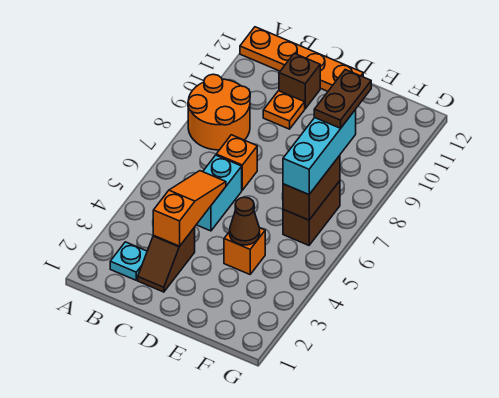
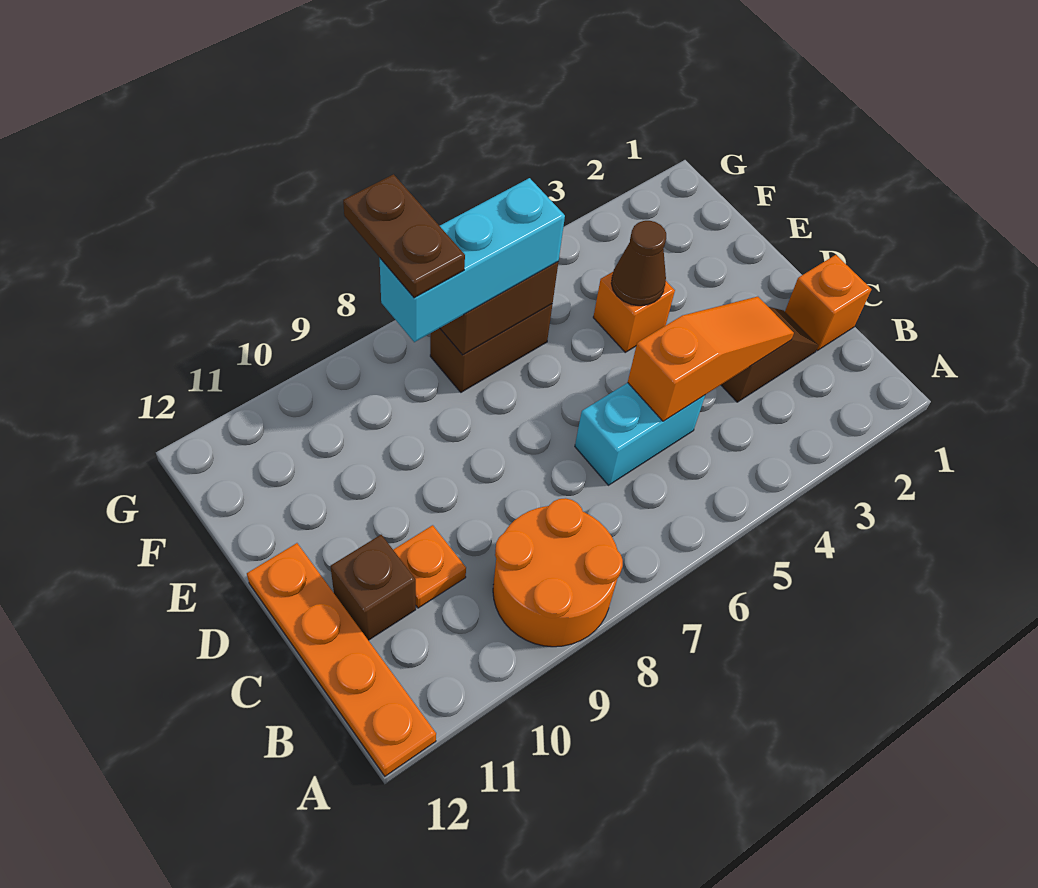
cyan 1x1 plate [110,242,147,280] -> none
orange 1x3 slope [153,171,226,246] -> orange 1x3 slope turned to [628,296,794,421]
orange 1x1 brick [216,135,257,190] -> orange 1x1 brick moved to [785,255,871,351]
brown 1x2 plate [314,70,371,128] -> brown 1x2 plate turned to [343,174,465,298]

